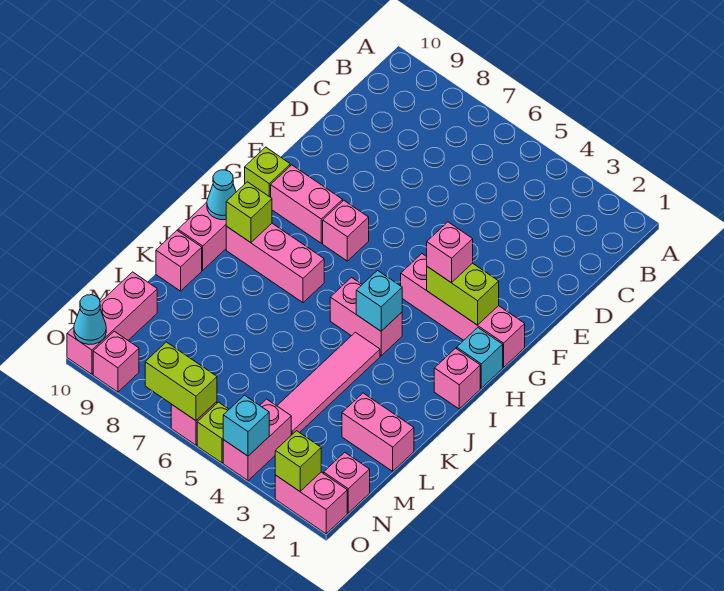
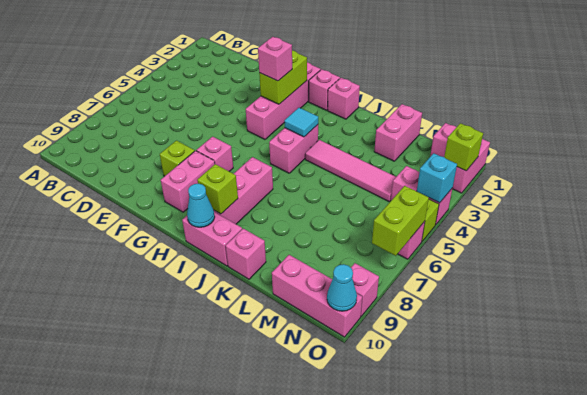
lime 1x1 brick [245,147,290,197] -> lime 1x1 brick moved to [160,141,195,176]
cyan 1x1 brick [457,328,503,388] -> pink 1x1 brick [309,69,340,110]
cyan 1x1 brick [356,271,402,331] -> cyan 1x1 tile [284,108,318,137]

